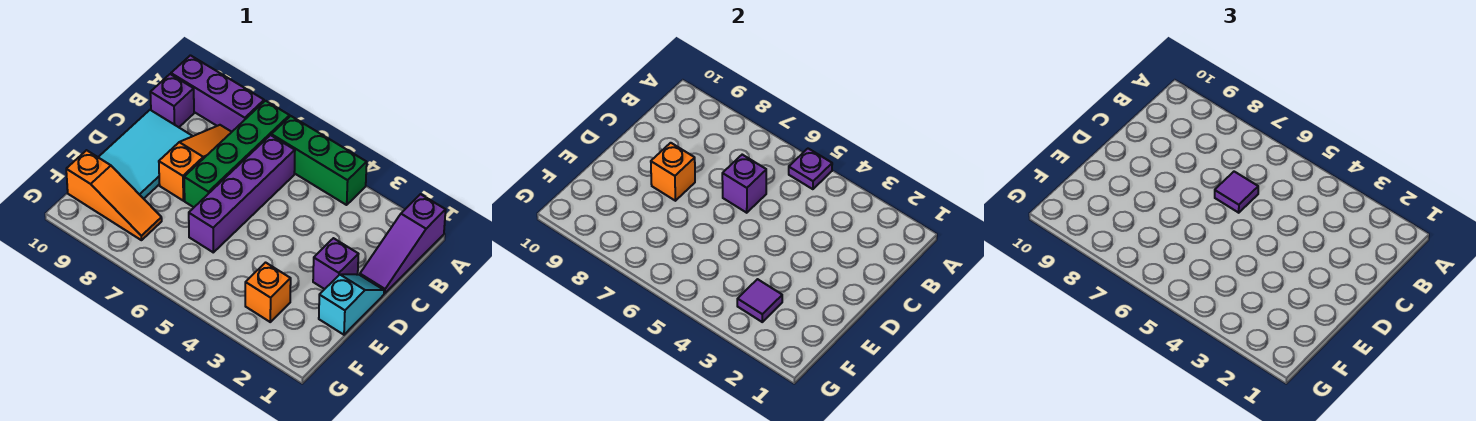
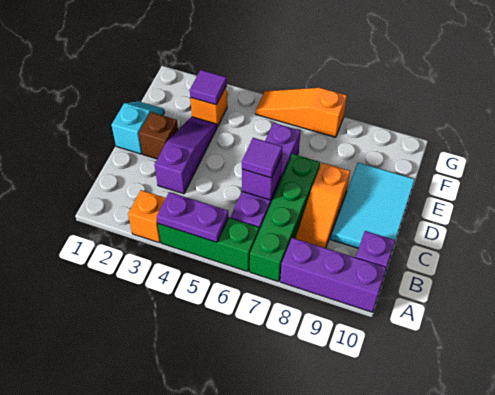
purple 1x3 slope [360,194,446,293] -> purple 1x3 slope moved to [155,117,217,194]
purple 1x1 plate [789,149,832,189] -> purple 1x2 plate [157,192,229,242]
cyan 1x2 slope [319,274,384,335] -> cyan 1x2 slope turned to [112,102,164,154]
purple 1x1 brick [313,238,358,289] -> brown 1x1 brick [139,112,178,159]
orange 1x1 brick [651,143,695,201] -> orange 1x1 brick moved to [128,190,166,243]
orange 1x3 slope [66,150,162,240] -> orange 1x3 slope moved to [256,88,347,137]

